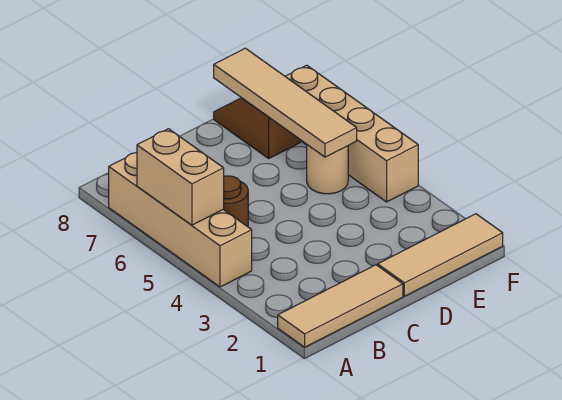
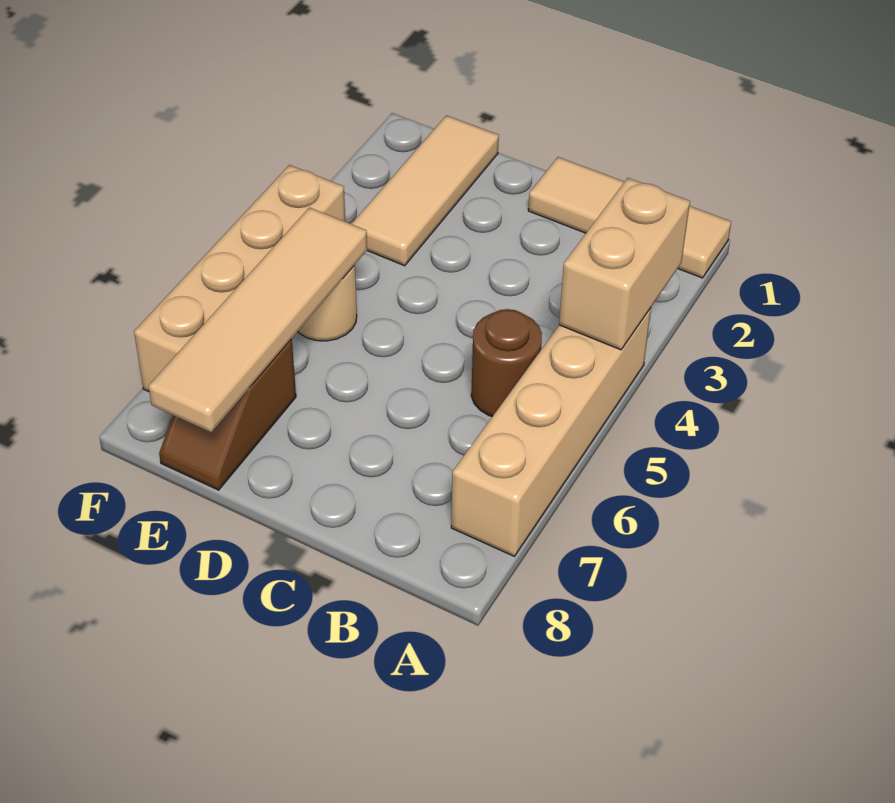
tan 1x2 brick [137,129,224,225] -> tan 1x2 brick moved to [559,178,690,350]
tan 1x3 tile [378,214,503,296] -> tan 1x3 tile turned to [352,115,499,266]

